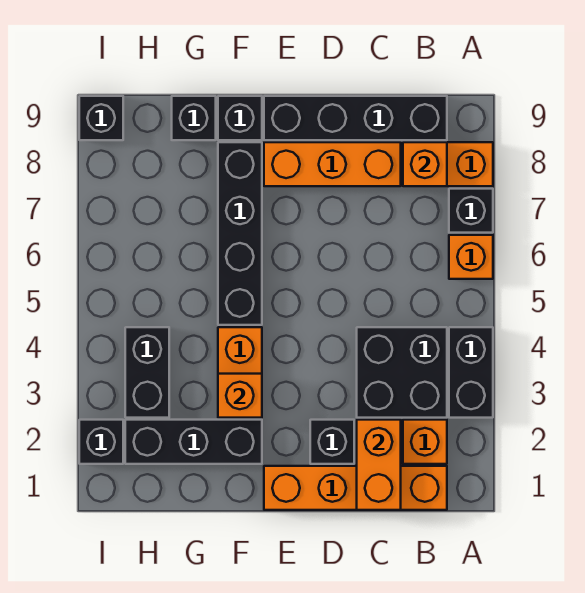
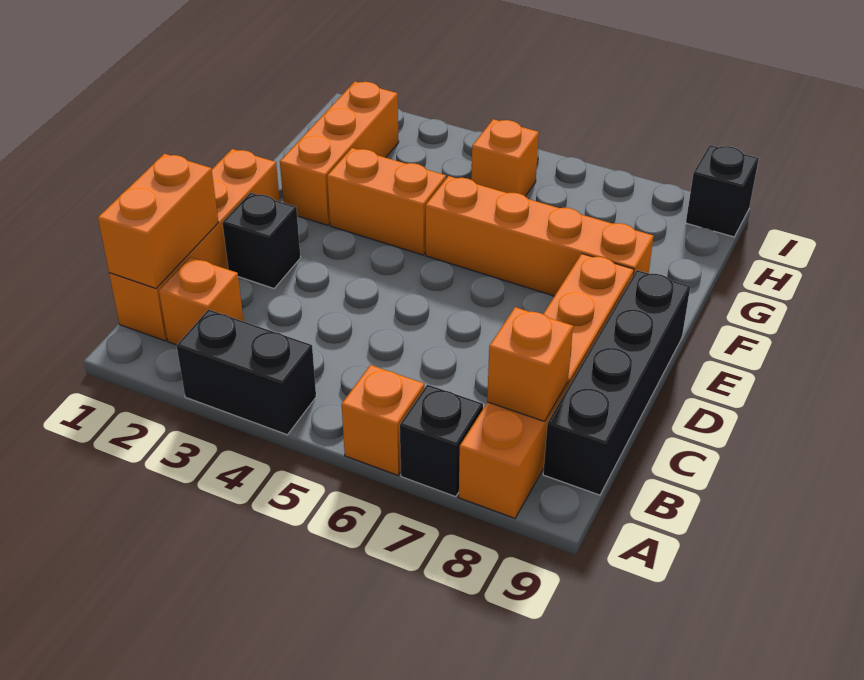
black 2x2 brick [357,327,447,418] -> none
orange 1x2 brick [357,420,401,510] -> orange 1x2 brick turned to [98,154,218,288]
black 1x3 brick [125,420,262,464] -> orange 1x3 brick [280,82,399,225]
orange 1x1 brick [218,374,262,418] -> orange 1x1 brick moved to [471,119,539,196]
black 1x4 brick [218,142,262,325] -> orange 1x4 brick [426,176,654,296]
black 1x1 brick [218,96,262,140] -> none
black 1x1 brick [172,96,216,140] -> none
black 1x2 brick [125,327,169,418] -> none
black 1x1 brick [79,420,123,464] -> none

